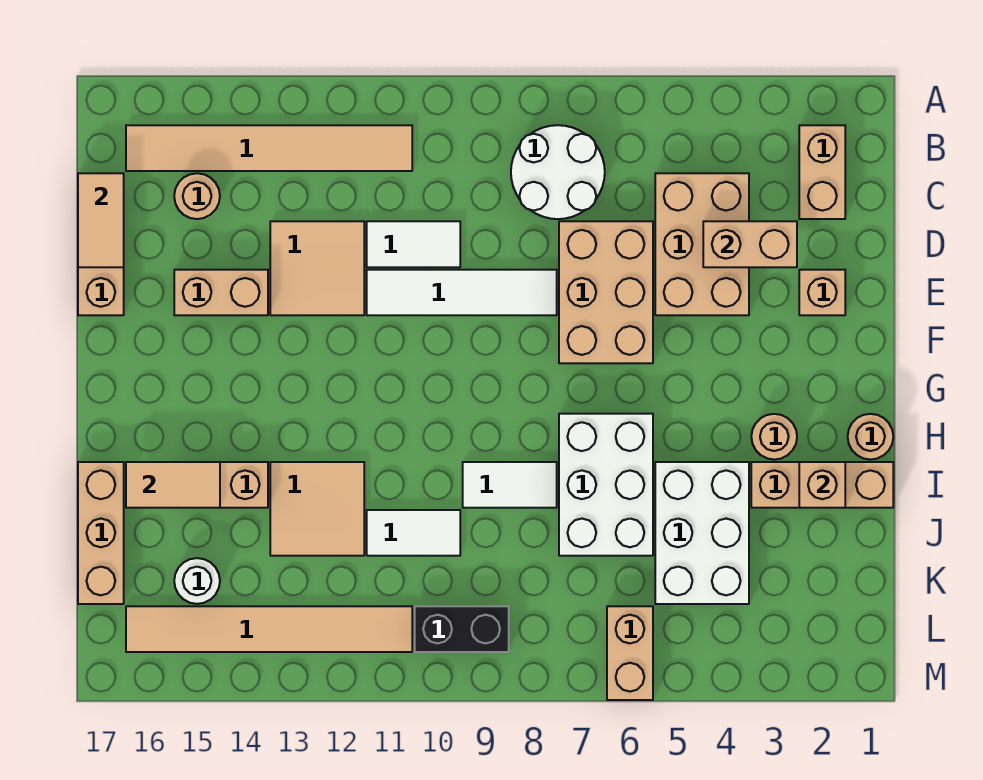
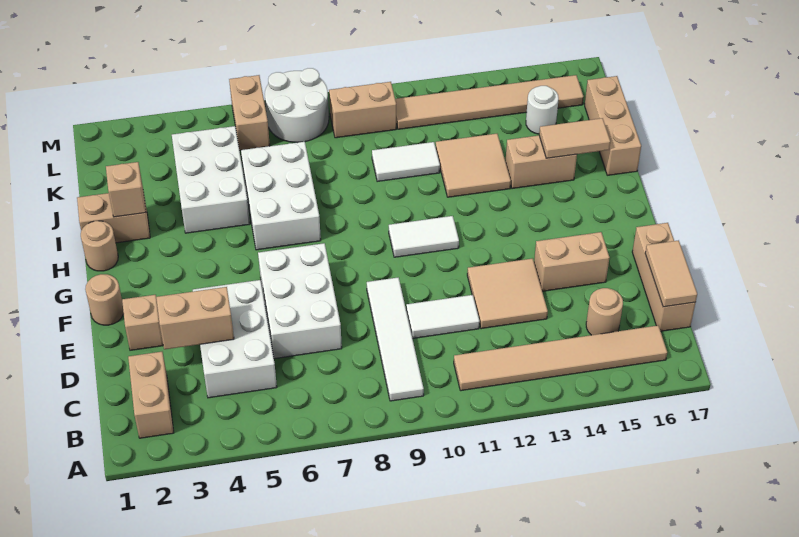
white 2x2 round brick [511,125,605,219] -> white 2x2 round brick moved to [265,68,329,143]
tan 2x3 brick [655,173,749,315] -> white 2x3 brick [193,280,277,398]
tan 2x3 brick [559,221,653,363] -> white 2x3 brick [258,243,342,359]
white 1x4 tile [367,270,557,315] -> white 1x4 tile turned to [367,277,424,401]
tan 1x1 round brick [751,414,797,460] -> tan 1x1 round brick moved to [85,274,124,325]
tan 1x3 brick [751,462,893,508] -> tan 1x2 brick [77,193,150,243]
white 1x2 tile [463,462,557,508] -> white 1x2 tile moved to [389,216,459,257]
black 1x2 brick [415,606,509,652] -> tan 1x2 brick [329,82,396,138]

